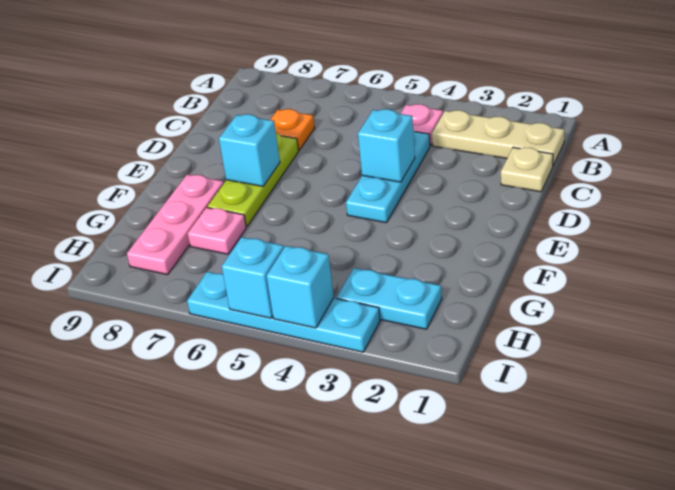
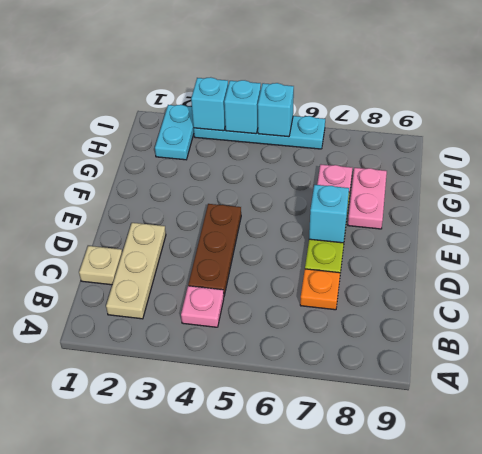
tan 1x3 plate [432,110,564,165] -> tan 1x3 plate turned to [106,223,166,319]
cyan 1x3 plate [346,131,430,223] -> brown 1x3 plate [188,204,241,296]
cyan 1x1 brick [358,109,415,182] -> cyan 1x1 brick moved to [191,77,228,131]
pink 1x3 plate [127,174,224,275] -> pink 1x2 plate [348,168,387,229]
cyan 1x2 plate [337,268,442,329] -> cyan 1x2 plate turned to [155,105,194,160]

